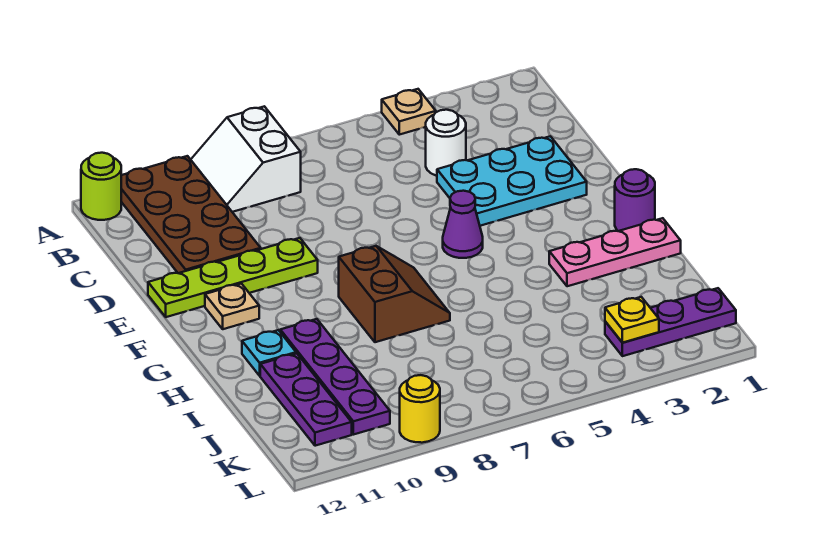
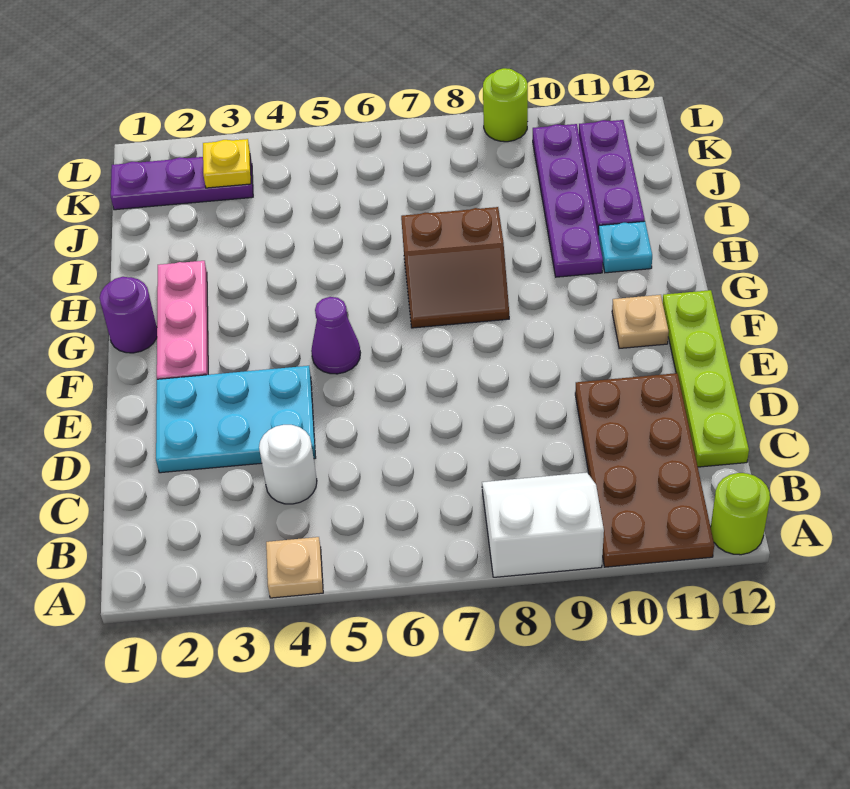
white 2x2 slope [191,106,301,212] -> white 2x2 slope turned to [482,472,604,577]
lime 1x4 plate [148,238,318,317] -> lime 1x4 plate turned to [663,290,749,467]
brown 2x2 slope [339,246,450,342] -> brown 2x2 slope turned to [401,207,509,328]
pink 1x3 plate [549,218,681,286] -> pink 1x3 plate turned to [157,261,208,379]
yellow 1x1 round brick [400,375,440,443] -> lime 1x1 round brick [483,68,528,142]

